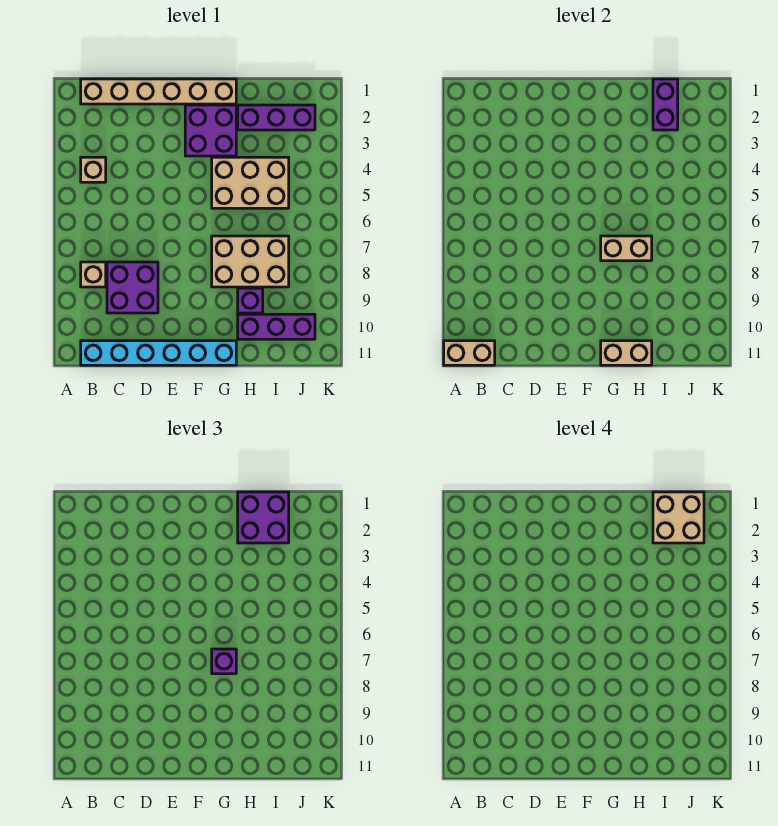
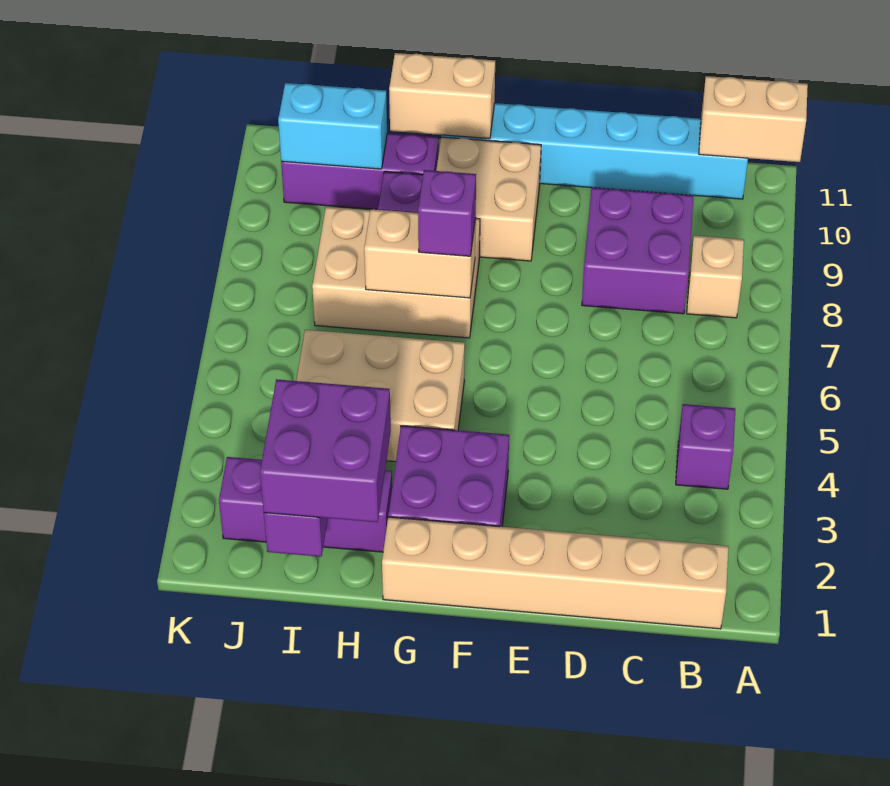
tan 1x1 brick [81,157,106,182] -> purple 1x1 brick [676,404,735,489]
tan 2x2 brick [653,492,704,543] -> tan 2x2 brick moved to [436,137,541,261]
none -> cyan 1x2 brick [278,83,387,169]

